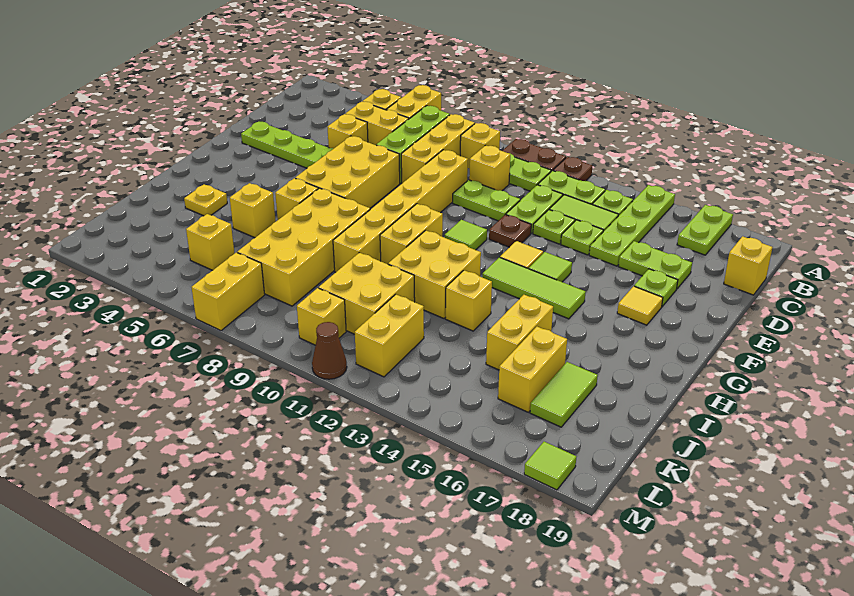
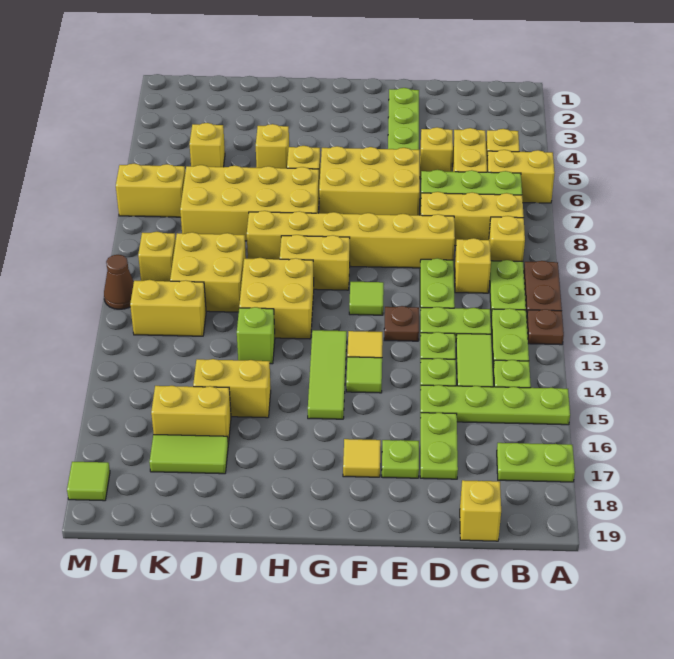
yellow 1x1 plate [184,184,227,216] -> none
yellow 1x1 brick [445,270,492,331] -> lime 1x1 brick [237,307,275,364]

